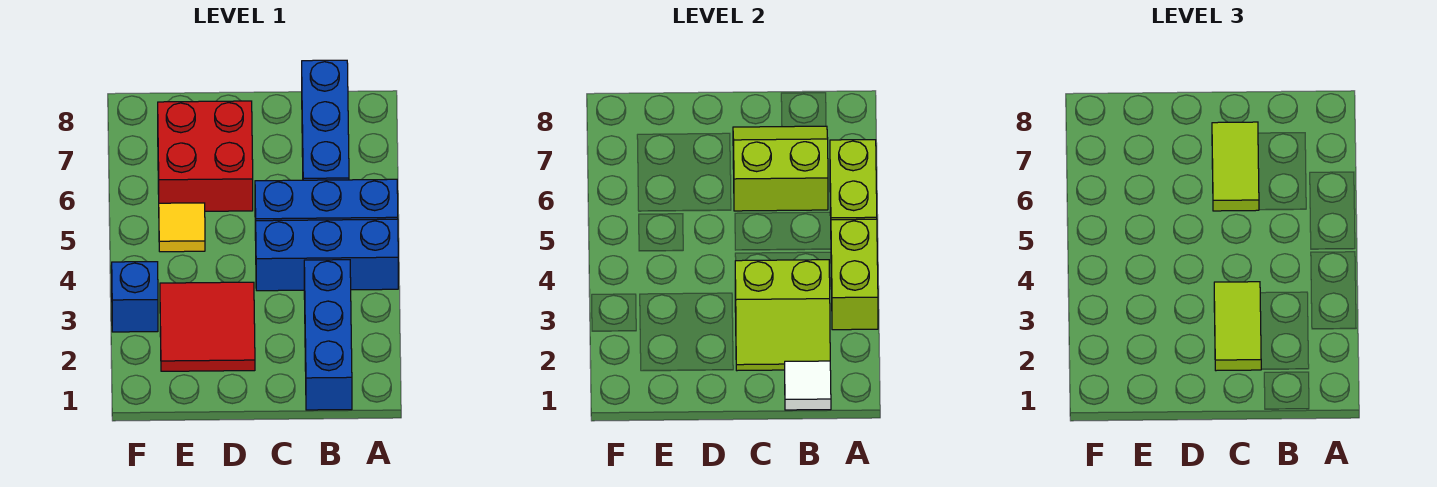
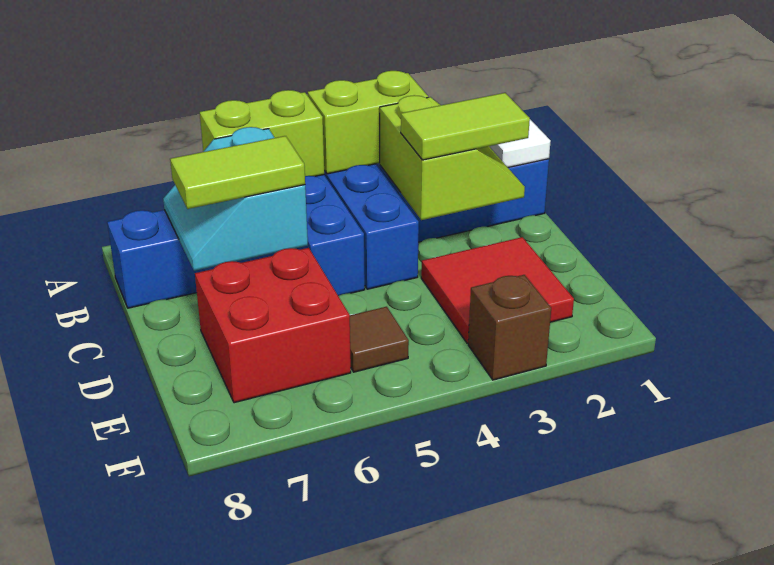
lime 2x2 slope [733,126,828,211] -> cyan 2x2 slope [163,127,308,271]
yellow 1x1 tile [159,203,205,252] -> brown 1x1 tile [350,307,409,372]
blue 1x1 brick [112,262,158,332] -> brown 1x1 brick [468,275,551,380]

